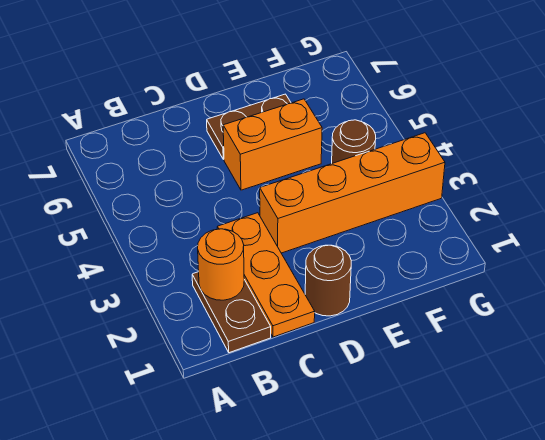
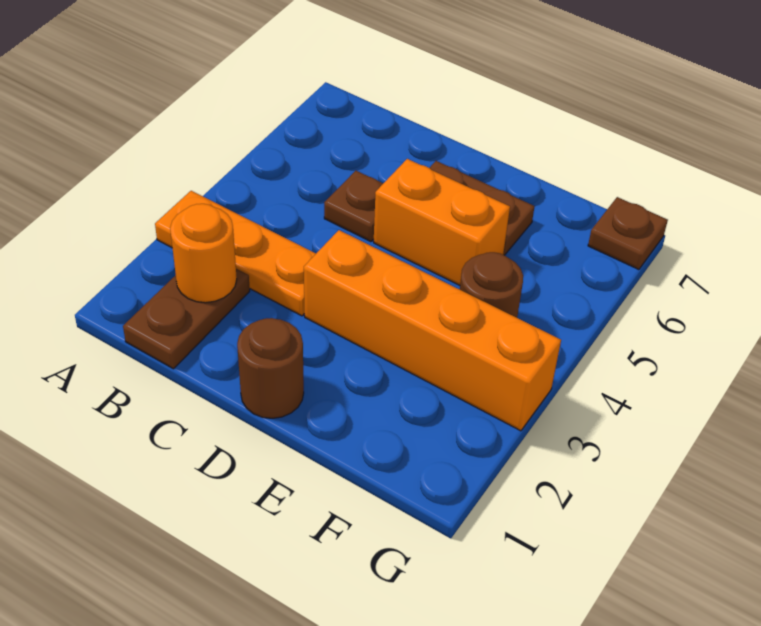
orange 1x3 plate [217,213,315,337] -> orange 1x3 plate turned to [155,191,316,316]
none -> brown 1x1 plate [324,171,383,242]
none -> brown 1x1 plate [588,197,668,270]

